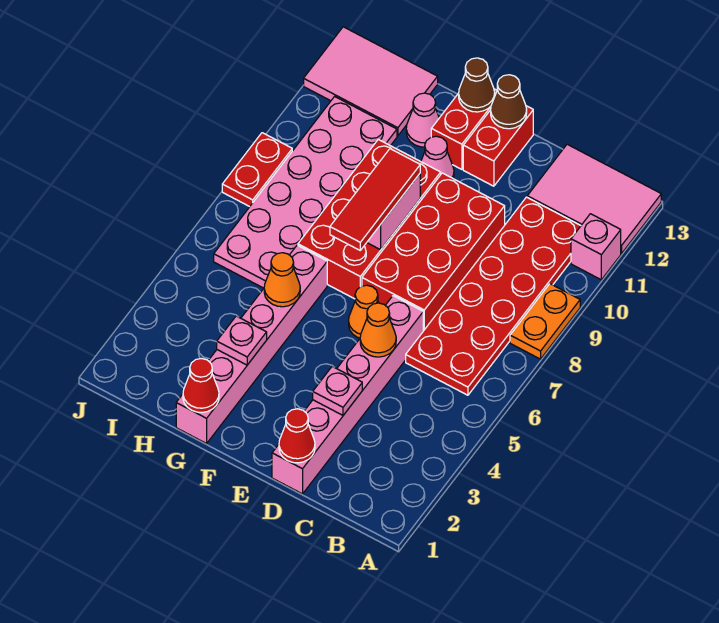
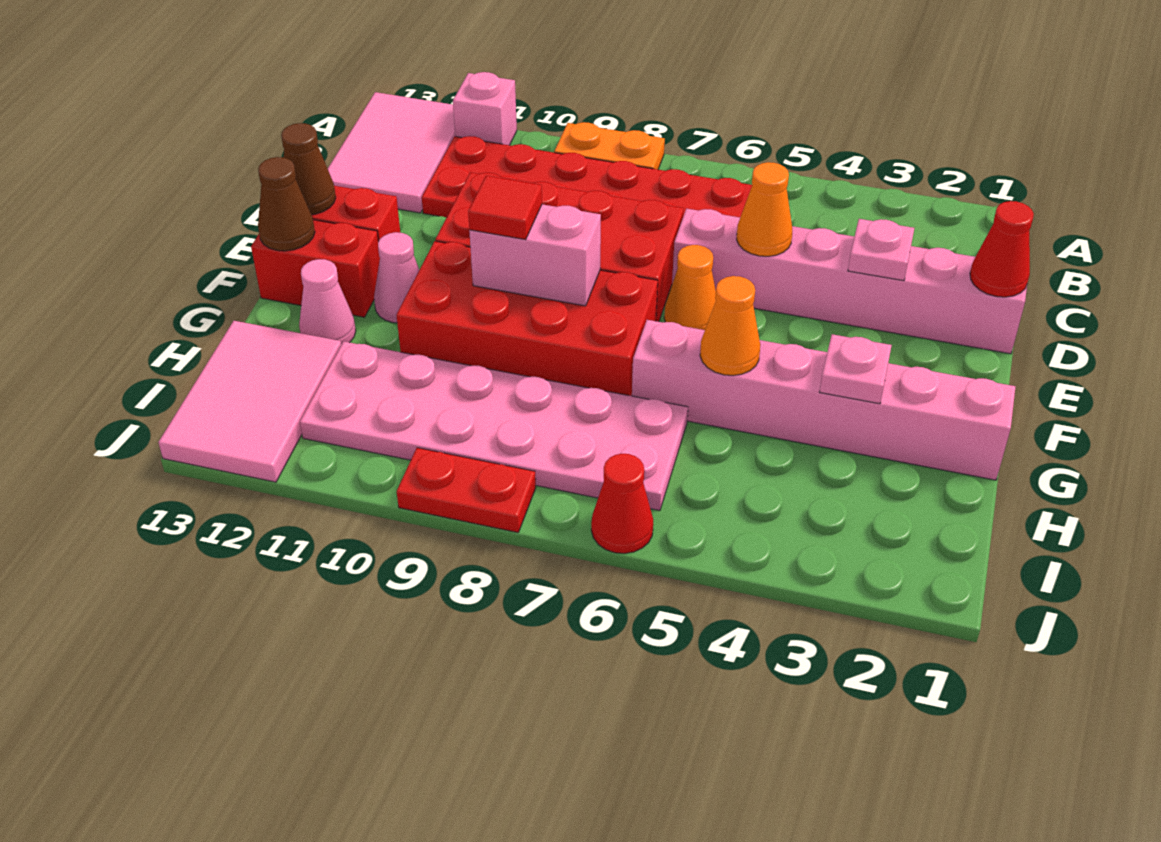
red 1x3 tile [330,149,420,250] -> red 1x1 tile [468,176,542,239]
red 1x1 cone [183,359,219,412] -> red 1x1 cone moved to [591,454,653,554]

